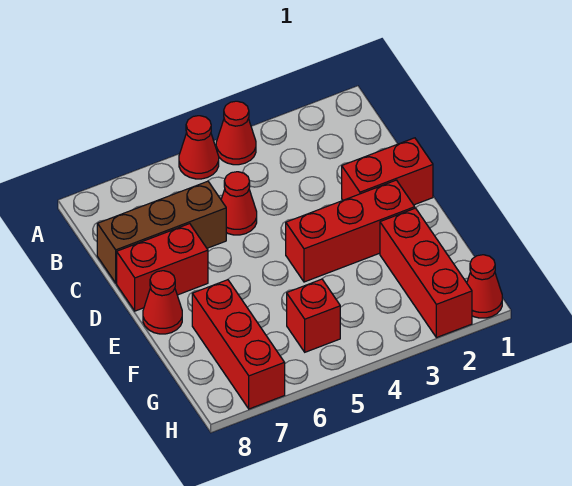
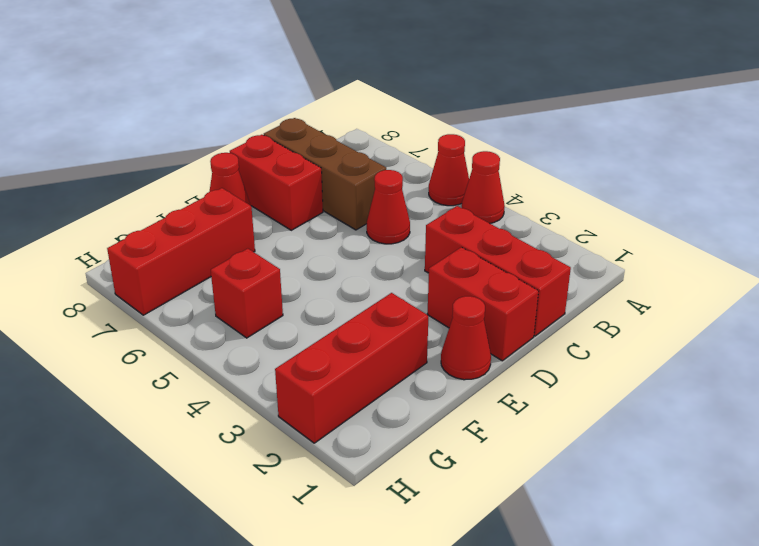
red 1x3 brick [286,180,415,282] -> red 1x3 brick moved to [425,206,571,336]
red 1x1 cone [467,255,502,318] -> red 1x1 cone moved to [441,296,491,380]

